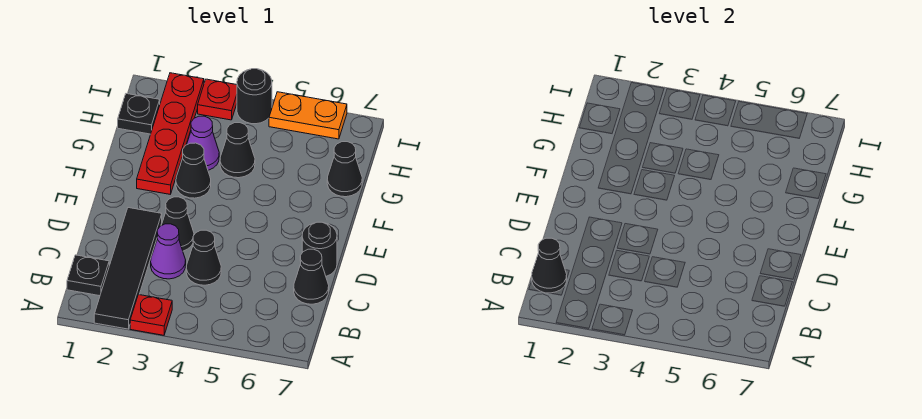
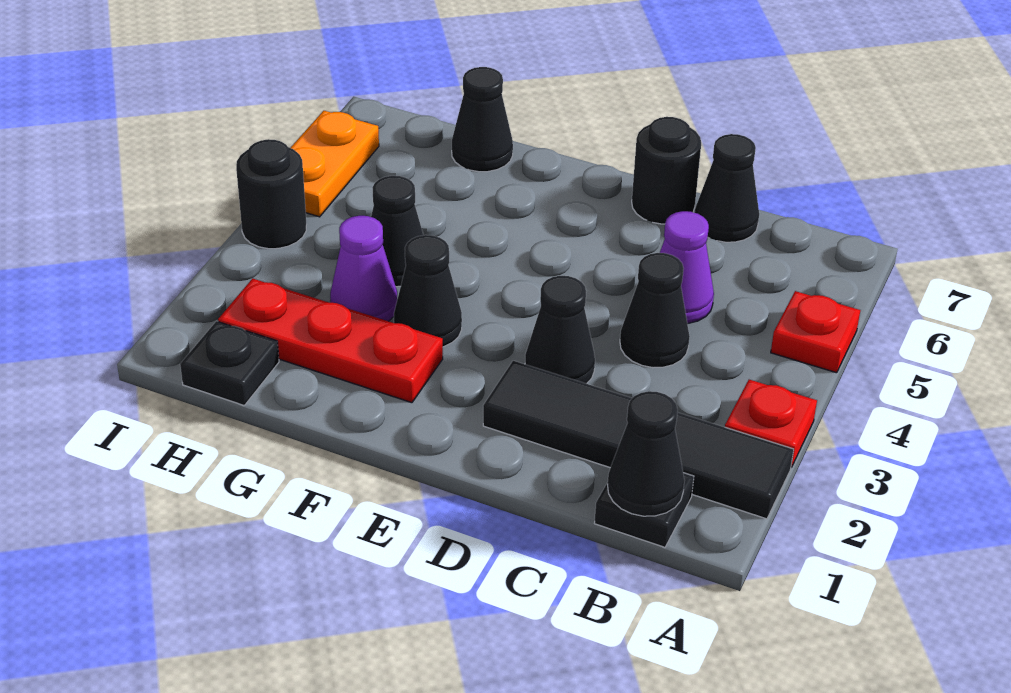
purple 1x1 cone [151,224,186,279] -> purple 1x1 cone moved to [660,211,714,324]
red 1x4 plate [137,73,204,194] -> red 1x3 plate [218,278,443,403]
red 1x1 plate [198,79,237,120] -> red 1x1 plate moved to [771,291,860,373]

